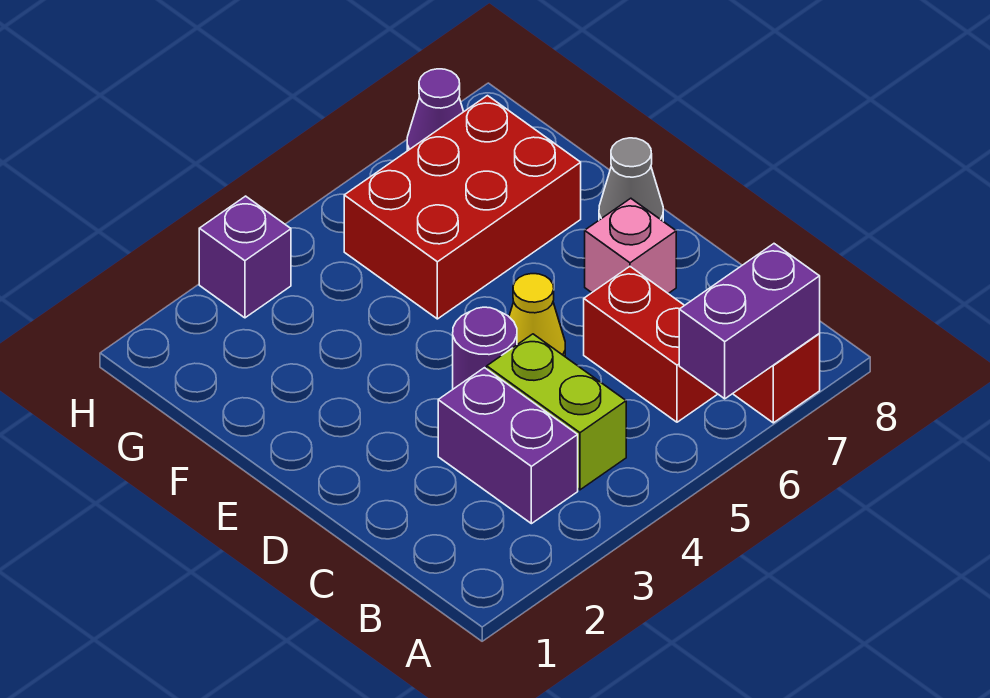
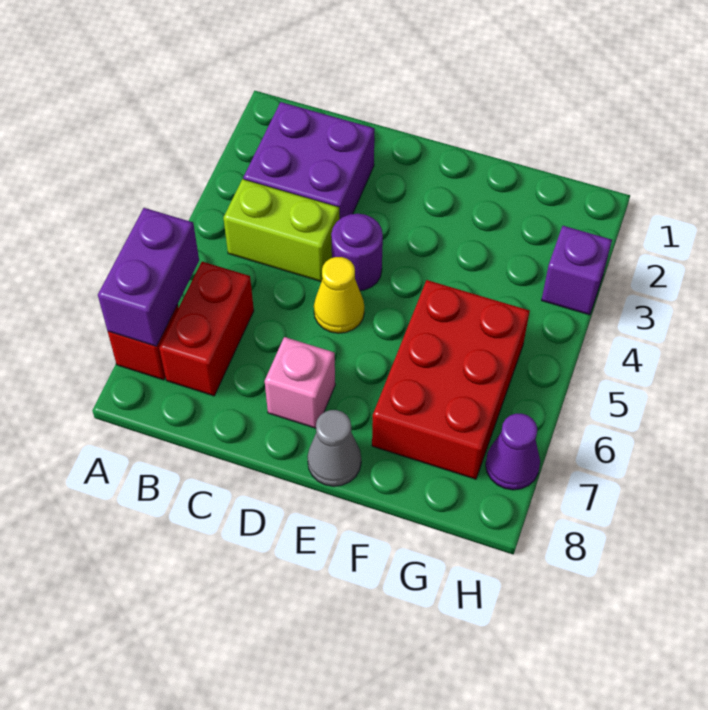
purple 1x2 brick [438,368,578,524] -> purple 2x2 brick [243,102,375,220]
red 1x2 brick [584,267,717,422] -> red 1x2 brick turned to [159,262,254,396]

